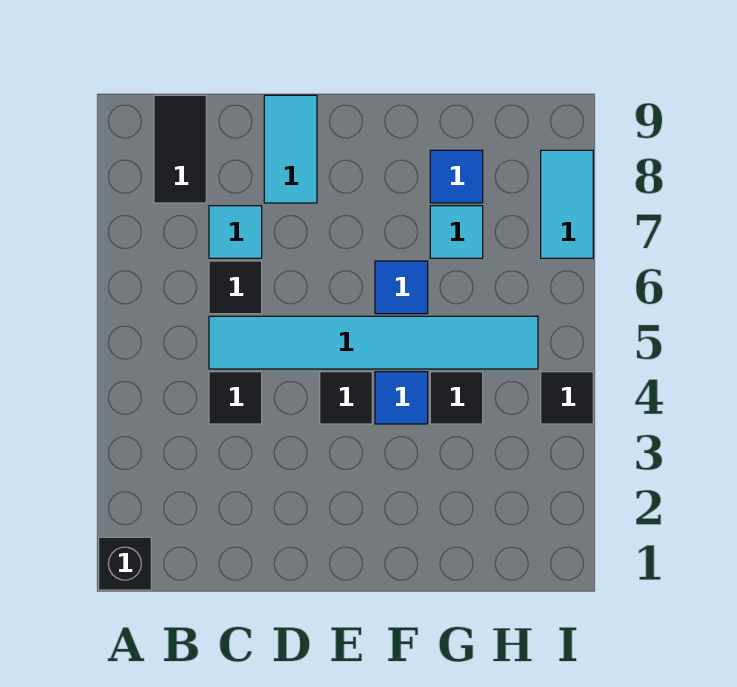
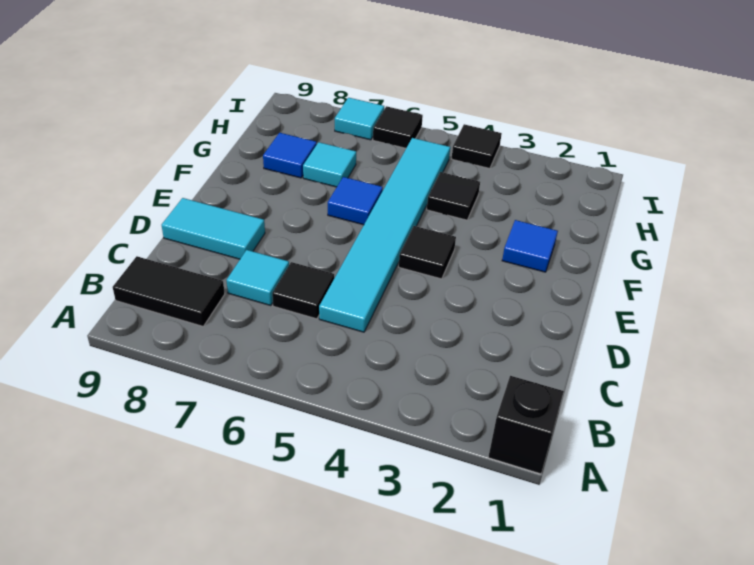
black 1x1 tile [209,372,262,424] -> black 1x1 tile moved to [373,106,423,148]
blue 1x1 tile [375,372,428,424] -> blue 1x1 tile moved to [502,220,558,272]
cyan 1x2 tile [541,150,593,258] -> cyan 1x1 tile [335,98,384,140]

